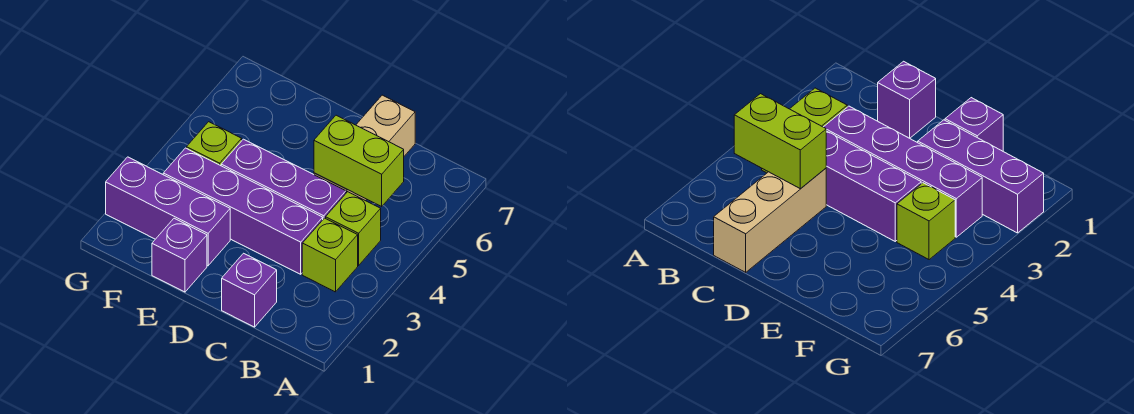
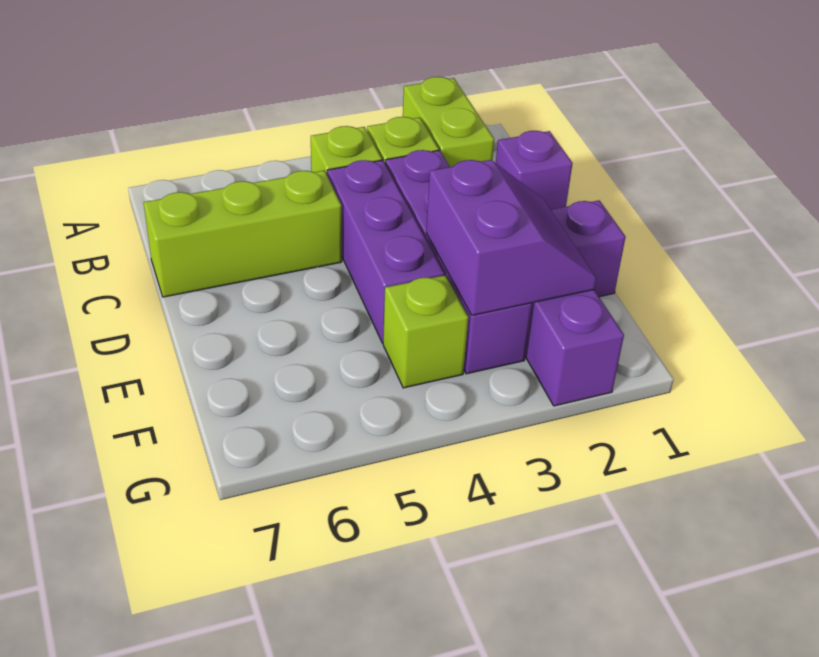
lime 1x2 brick [314,115,404,206] -> lime 1x2 brick moved to [403,77,494,167]
tan 1x3 brick [314,95,415,201] -> lime 1x3 brick [144,171,342,297]
none -> purple 2x2 slope [426,160,597,315]

